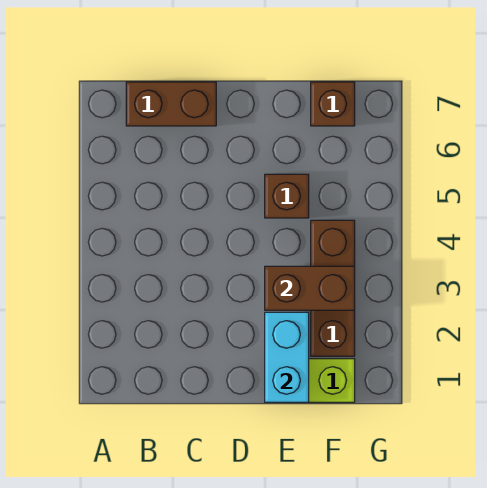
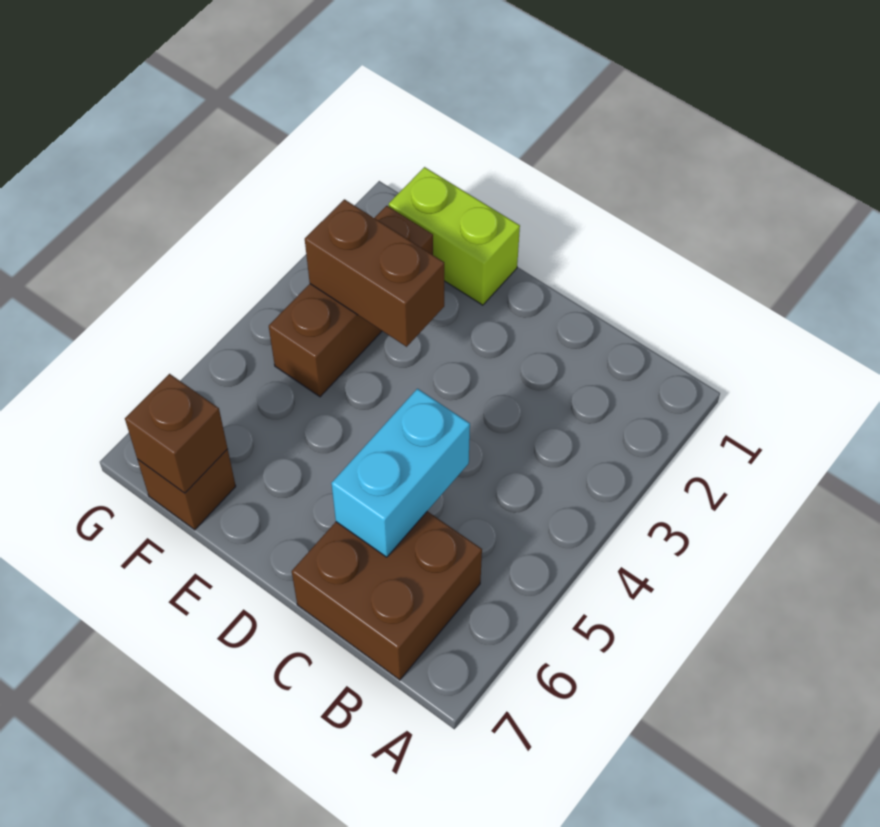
brown 1x2 brick [126,82,216,126] -> brown 2x2 brick [292,511,482,680]
cyan 1x2 brick [265,312,309,402] -> cyan 1x2 brick moved to [331,389,470,557]
brown 1x1 brick [265,174,309,218] -> brown 1x1 brick moved to [125,374,228,493]

